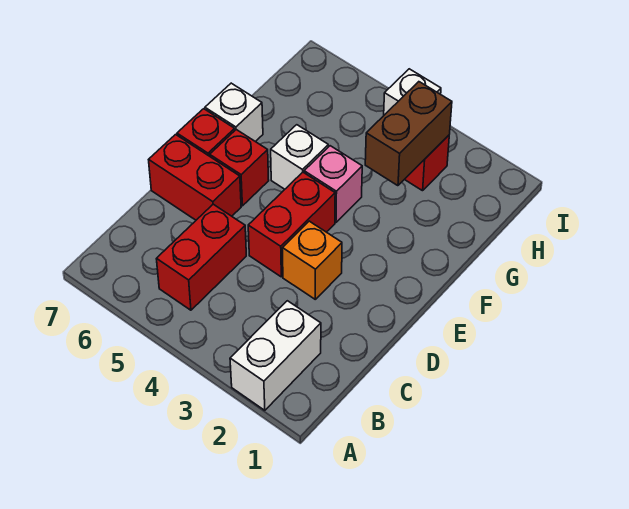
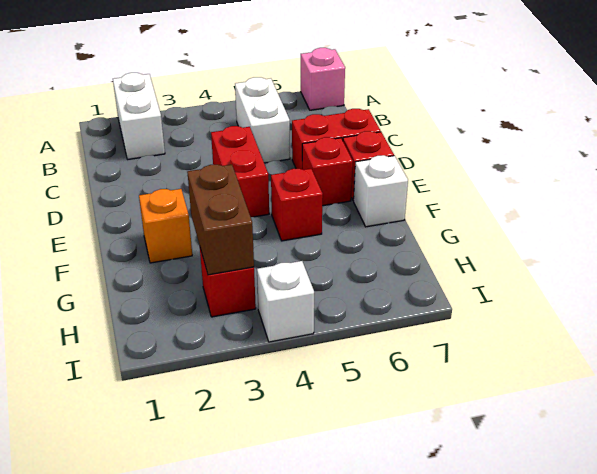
red 1x2 brick [157,204,246,310] -> white 1x2 brick [235,77,290,163]
orange 1x1 brick [282,221,342,299] -> orange 1x1 brick moved to [139,189,192,263]
pink 1x1 brick [304,146,362,222] -> pink 1x1 brick moved to [301,48,345,110]
white 1x1 brick [271,125,328,189] -> red 1x1 brick [271,169,323,241]

